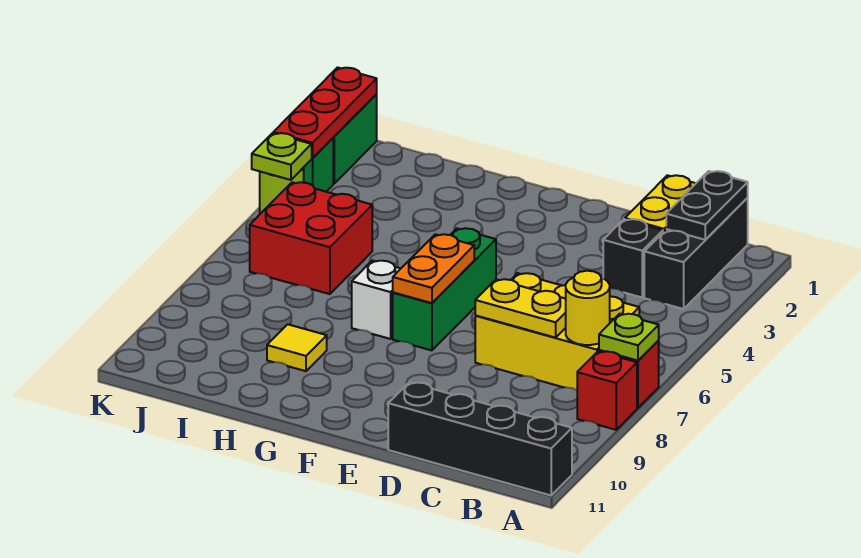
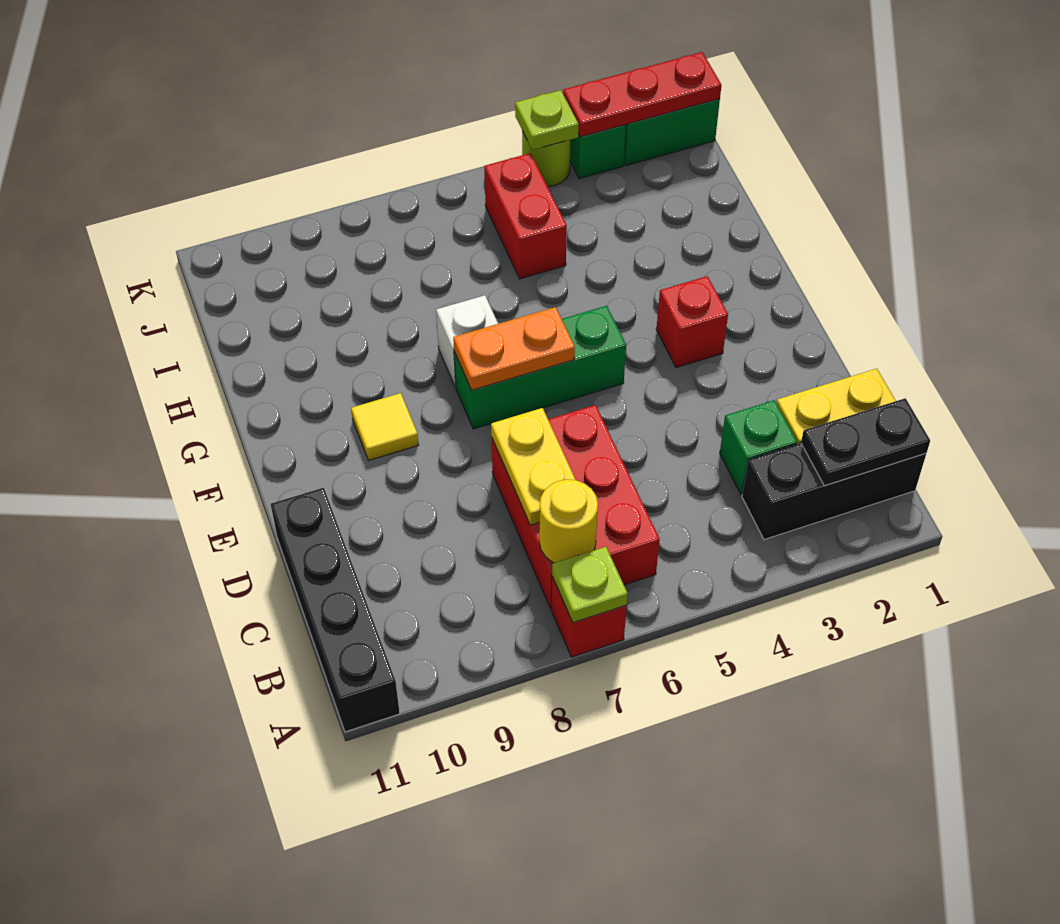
red 1x1 brick [577,351,637,430] -> red 1x1 brick moved to [656,276,728,368]
yellow 2x3 brick [475,273,639,390] -> red 2x3 brick [491,405,660,608]
black 1x1 brick [603,219,663,297] -> green 1x1 brick [720,400,797,495]
yellow 1x1 tile [267,324,327,371] -> yellow 1x1 tile moved to [351,393,419,460]
red 2x2 brick [250,182,372,294] -> red 1x2 brick [484,153,567,279]

